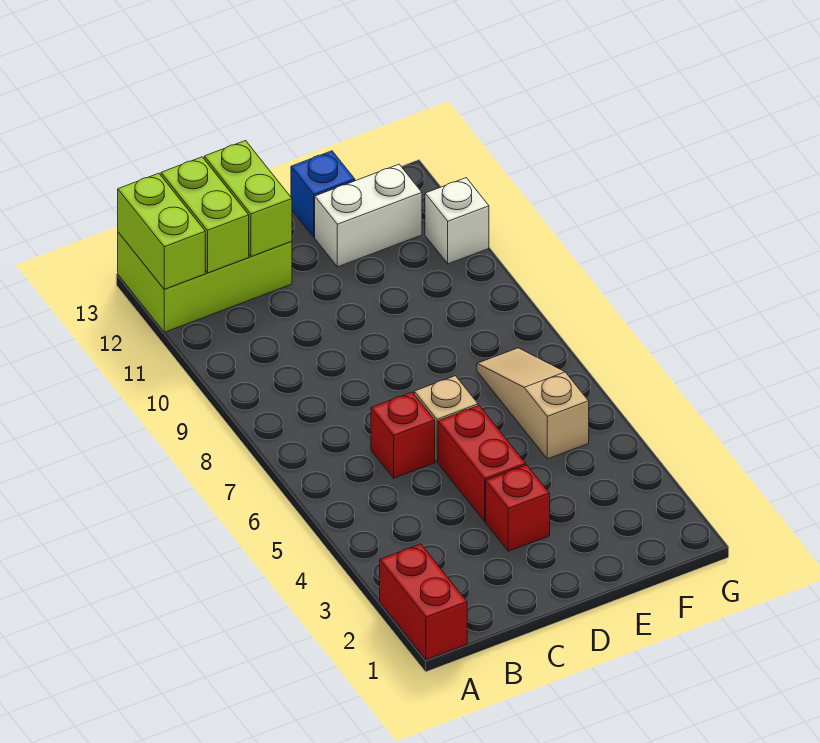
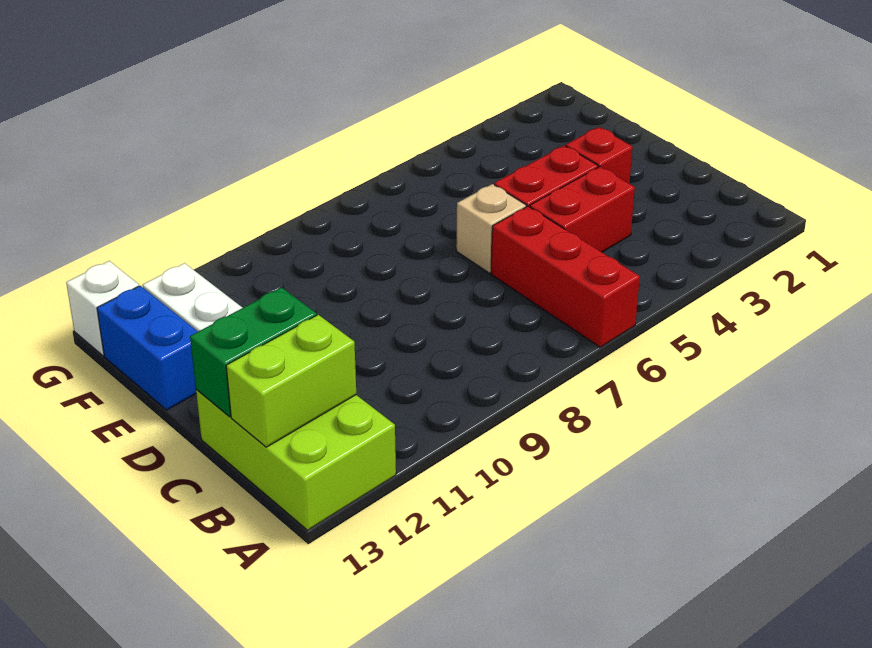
red 1x2 brick [380,544,467,660] -> red 1x2 brick moved to [530,167,635,252]
lime 1x2 brick [118,173,205,289] -> none
red 1x1 brick [371,392,435,478] -> red 1x3 brick [491,206,640,347]
lime 1x2 brick [204,141,292,257] -> green 1x2 brick [190,287,317,417]
blue 1x1 brick [291,151,355,237] -> blue 1x2 brick [97,286,198,410]
tan 1x3 slope [477,348,589,459] -> none
white 1x1 brick [425,178,489,264] -> white 1x1 brick moved to [66,261,139,356]

